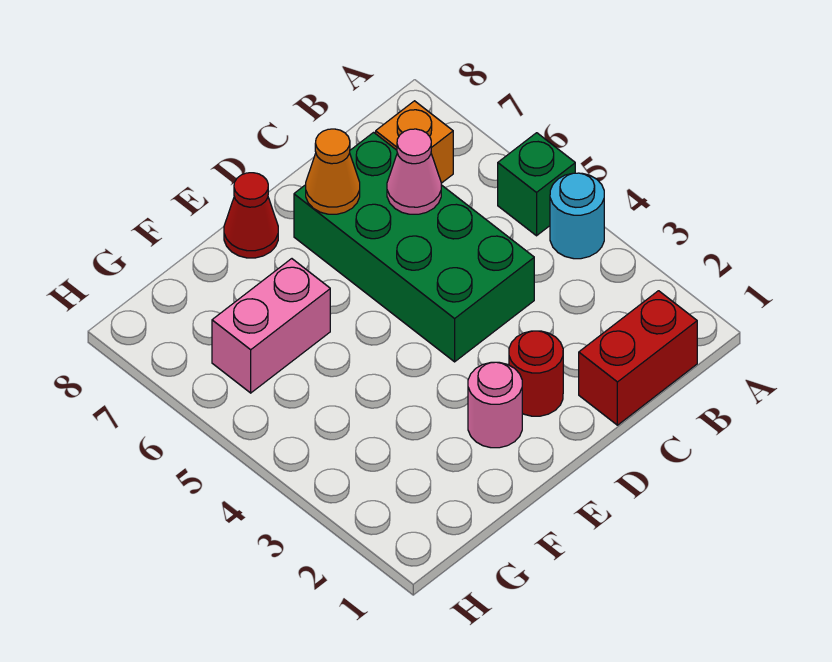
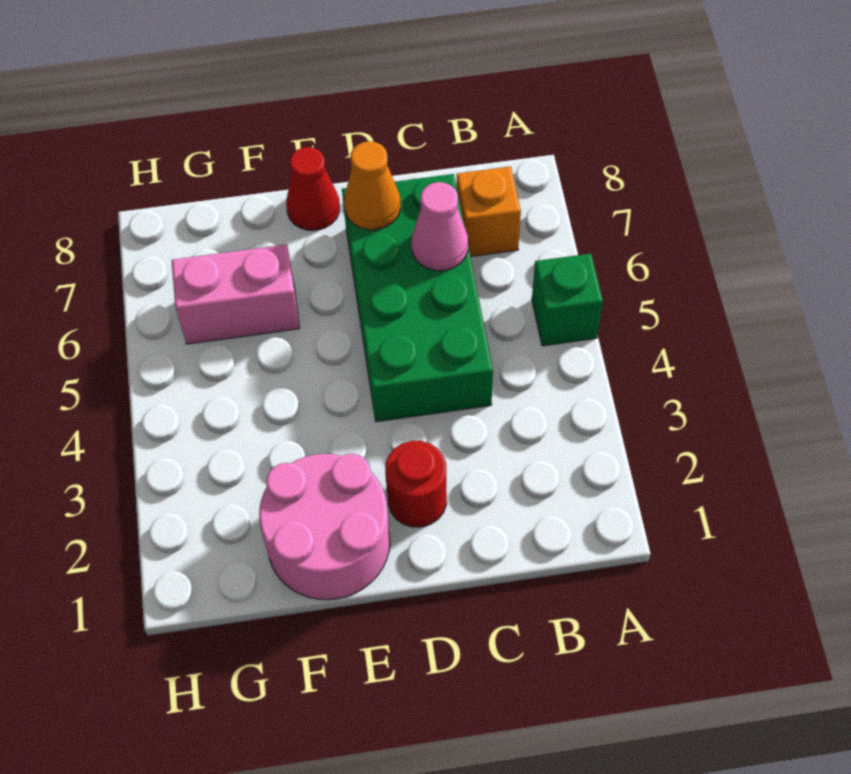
cyan 1x1 round brick [550,173,604,259] -> none
red 1x2 brick [579,291,697,425] -> none
pink 1x1 round brick [468,362,522,448] -> pink 2x2 round brick [259,454,390,600]

